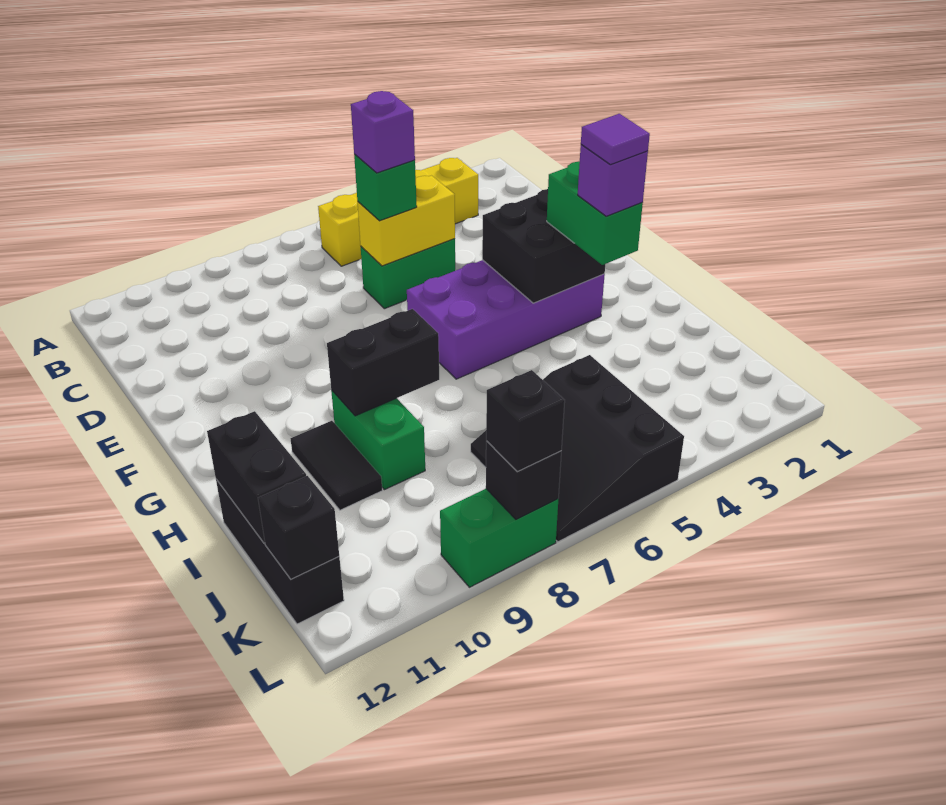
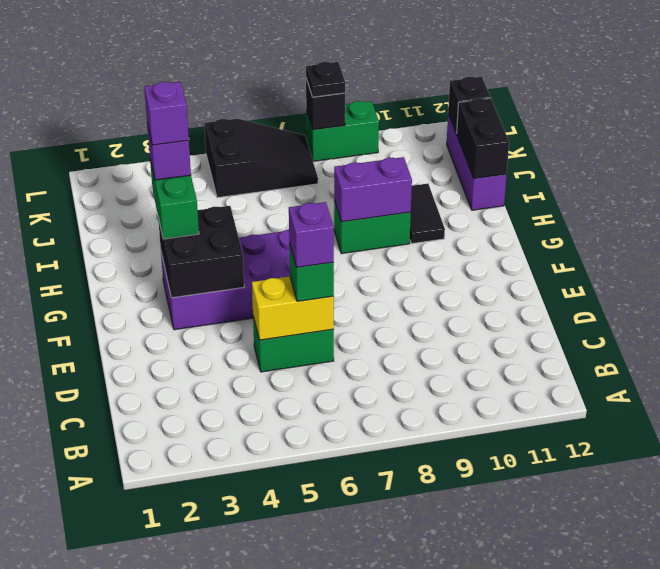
yellow 1x4 brick [318,158,478,266] -> none
purple 1x1 tile [581,114,650,165] -> purple 1x1 brick [144,82,189,145]
black 1x2 brick [327,309,439,416] -> purple 1x2 brick [334,157,412,222]
green 1x2 brick [331,390,425,490] -> green 1x2 brick turned to [334,200,411,254]
black 1x3 brick [216,479,344,624] -> purple 1x3 brick [447,114,506,210]
black 3x3 slope [471,355,684,542] -> black 2x3 slope [204,119,318,198]
black 1x1 brick [486,370,565,472] -> black 1x1 plate [306,62,345,97]

